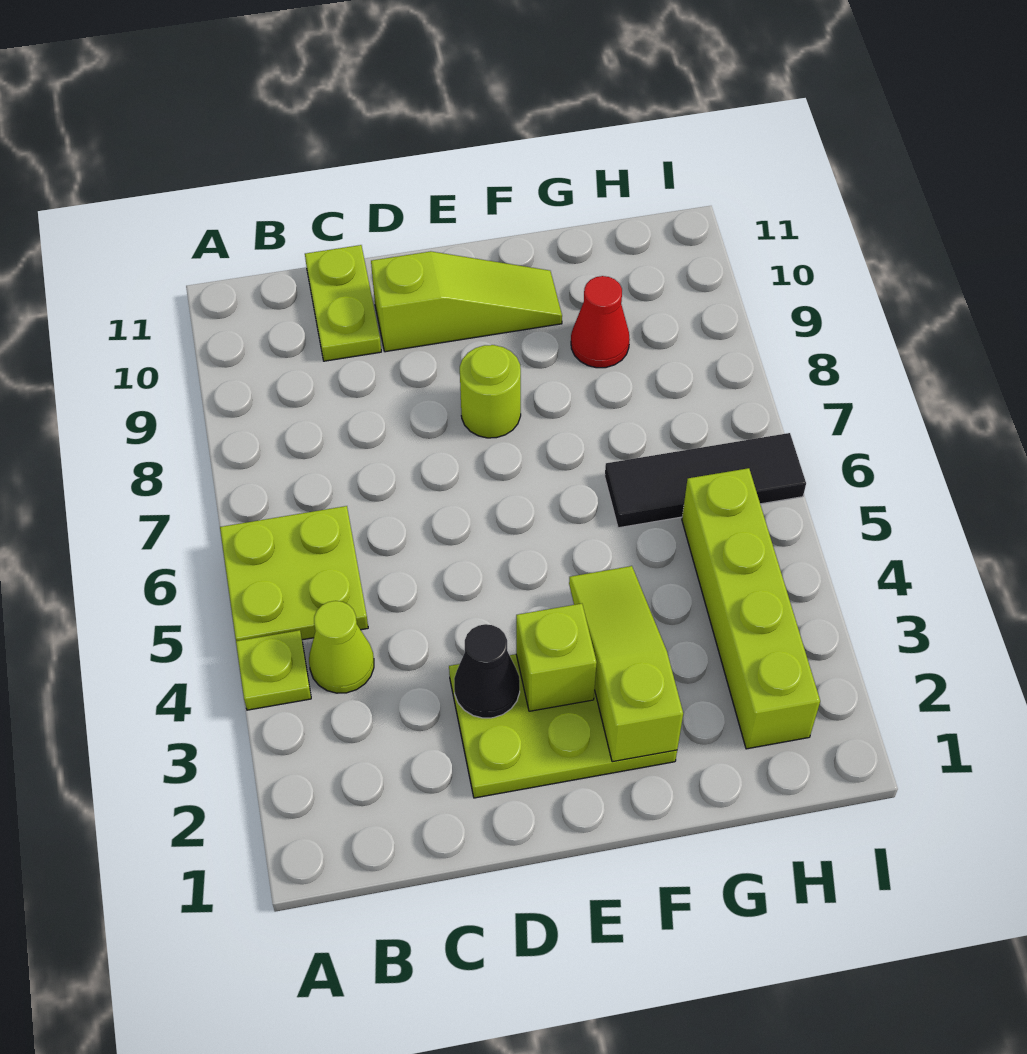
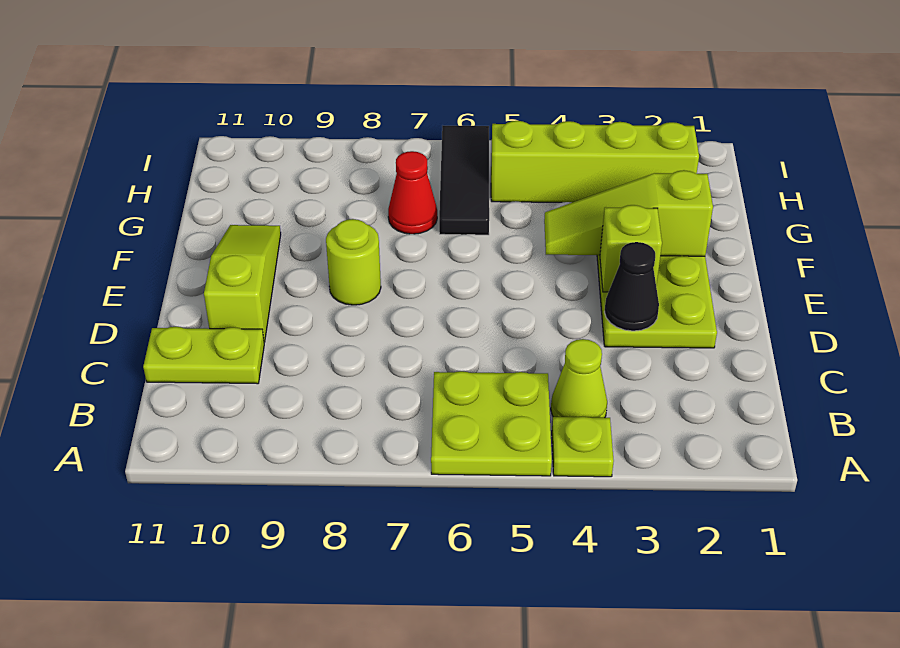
red 1x1 cone [571,276,630,368] -> red 1x1 cone moved to [388,151,437,234]

